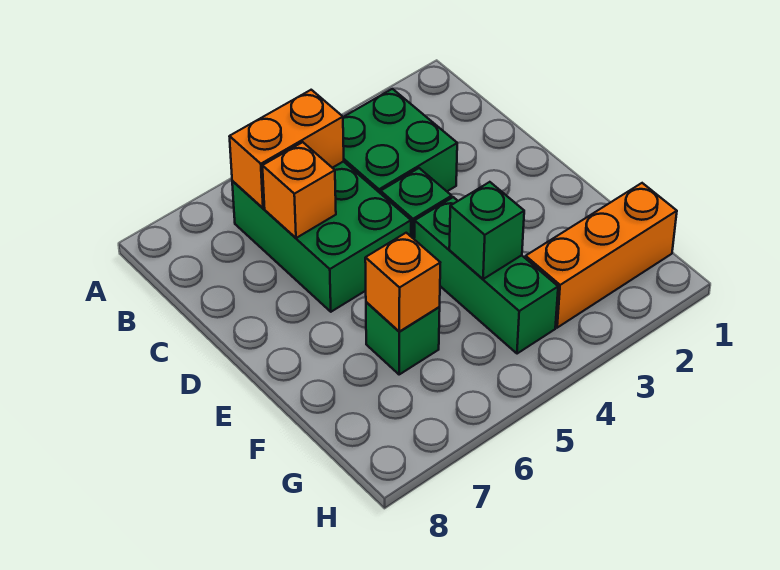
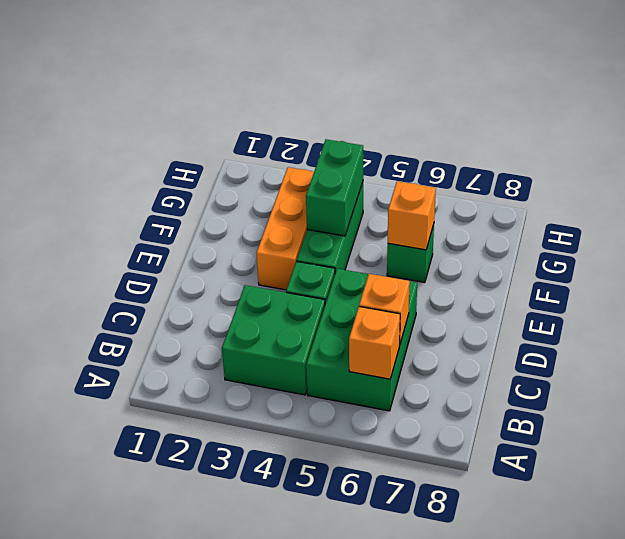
orange 1x2 brick [229,90,344,208] -> orange 1x1 brick [349,307,400,379]
green 1x1 brick [449,182,524,279] -> green 1x2 brick [306,139,363,236]
orange 1x3 brick [526,183,677,328] -> orange 1x3 brick turned to [256,167,314,290]

